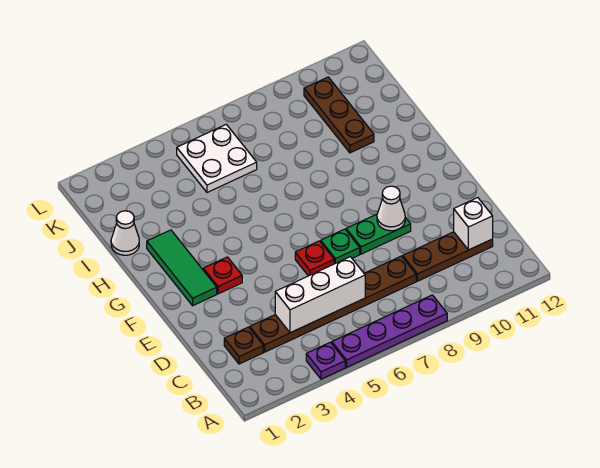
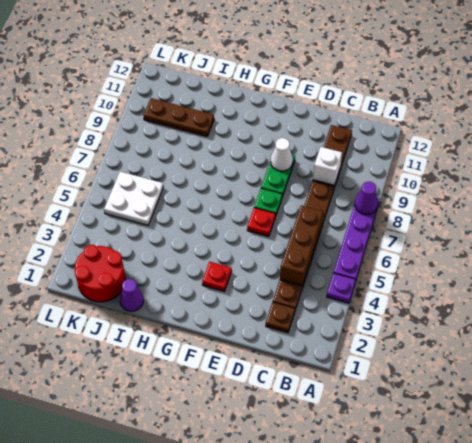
none -> purple 1x1 cone [355,182,378,215]
white 1x3 brick [275,257,365,333] -> brown 1x3 brick [280,205,323,286]
white 1x1 brick [454,198,493,250] -> white 1x1 brick moved to [313,147,342,185]
green 1x3 tile [147,230,217,306] -> none
white 1x1 cone [111,211,139,255] -> purple 1x1 cone [120,279,144,311]
none -> red 2x2 round brick [75,245,125,302]

